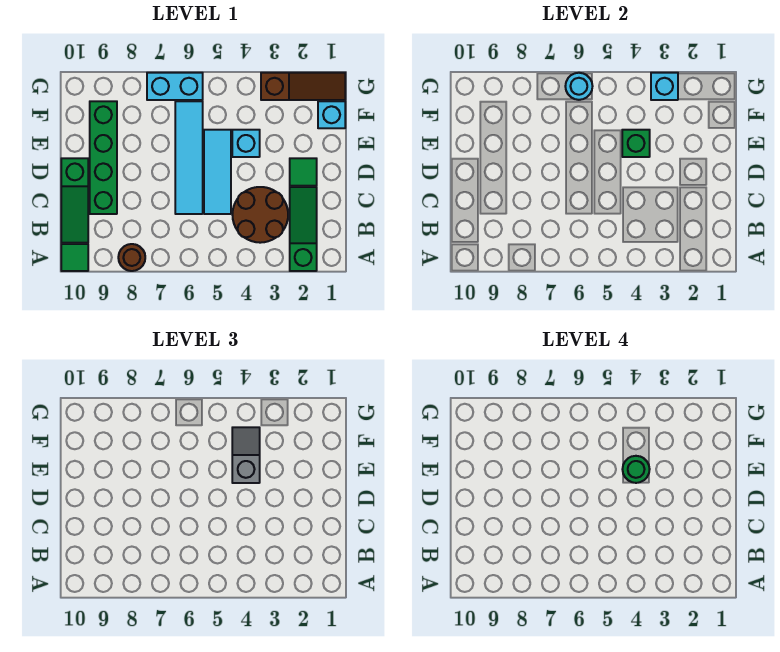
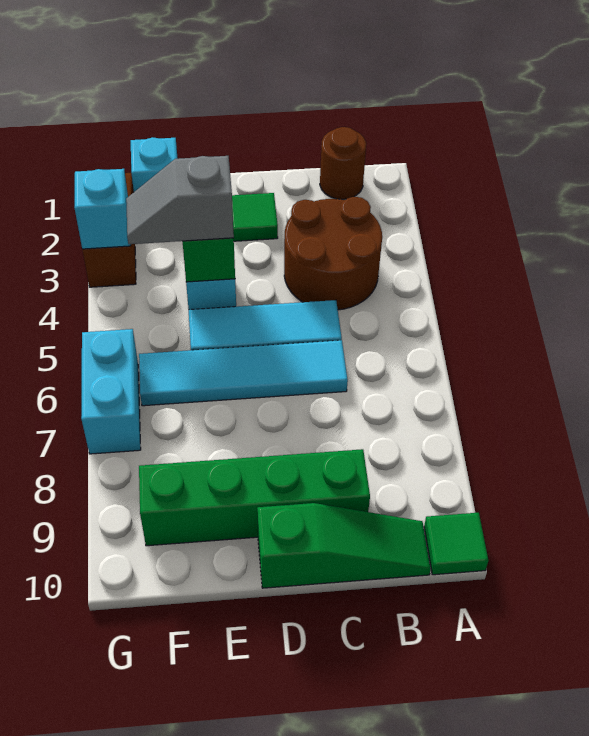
green 1x3 slope [290,187,317,271] -> none
brown 1x1 round brick [118,244,145,271] -> brown 1x1 round brick moved to [320,127,366,199]
green 1x1 round brick [622,456,650,483] -> none
cyan 1x1 round brick [565,73,593,100] -> none

